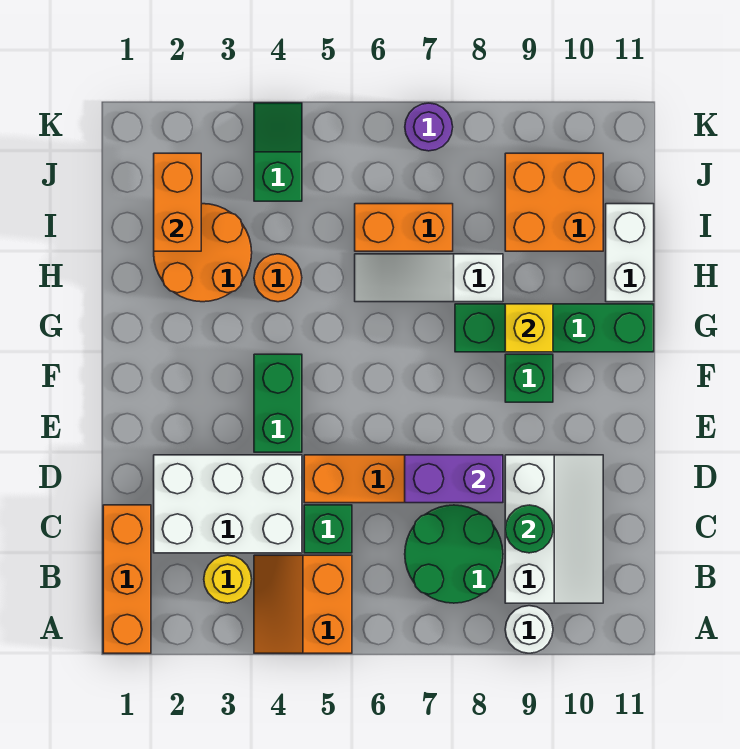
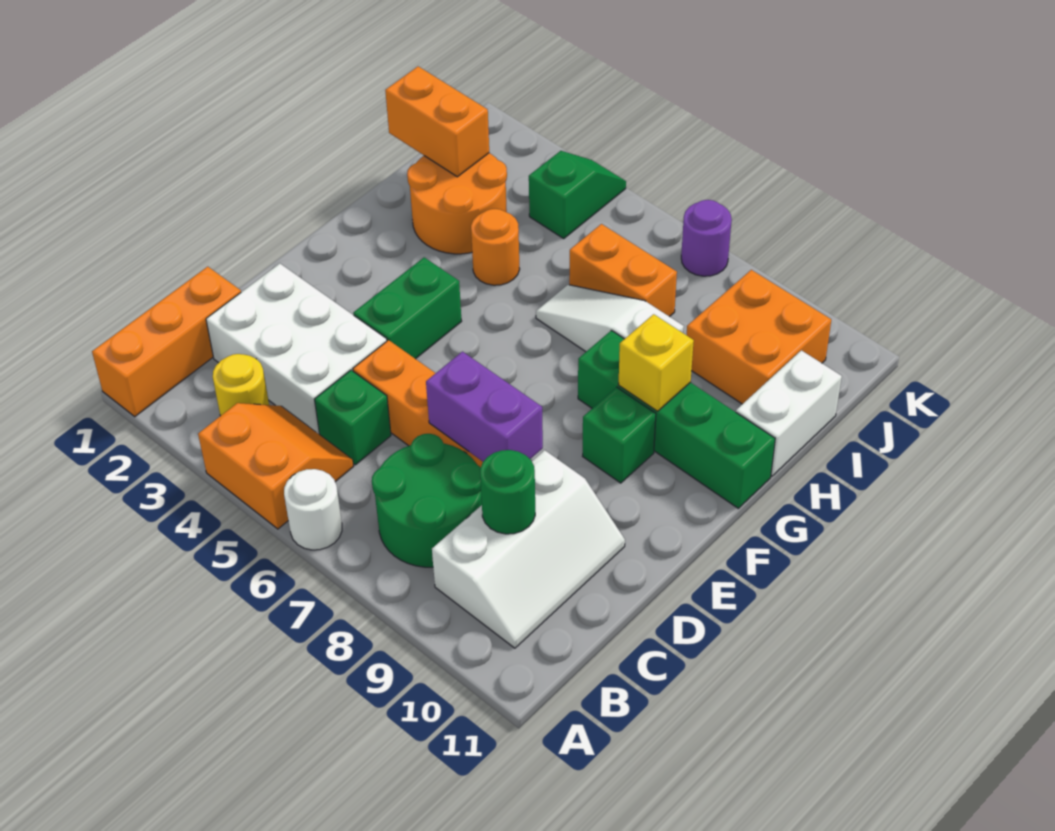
orange 2x2 slope [254,555,352,653] -> orange 2x2 slope turned to [198,403,354,529]
white 1x1 round brick [505,606,553,653] -> white 1x1 round brick moved to [284,469,342,550]
orange 1x2 brick [154,153,201,251] -> orange 1x2 brick turned to [385,66,489,177]

